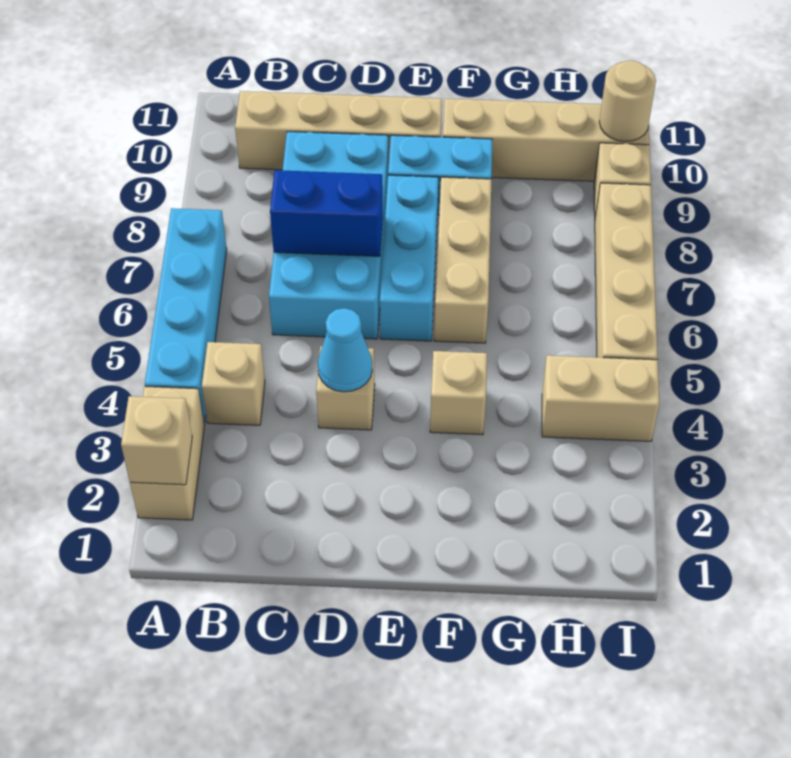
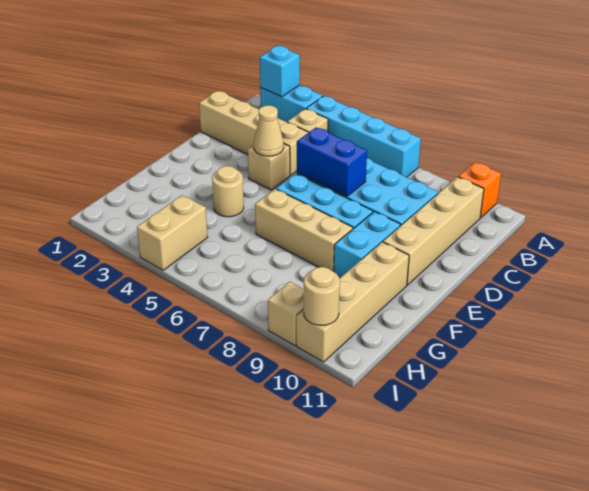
tan 1x2 brick [130,387,204,520] -> cyan 1x2 brick [260,85,323,122]
tan 1x1 brick [121,396,192,485] -> cyan 1x1 brick [260,46,300,97]
none -> orange 1x1 brick [458,162,501,218]
blue 1x2 brick [270,170,383,256] -> blue 1x2 brick turned to [297,127,367,197]
cyan 1x1 cone [318,308,372,392] -> tan 1x1 cone [254,105,284,156]
tan 1x1 brick [430,351,487,435] -> tan 1x1 round brick [212,166,244,217]
tan 1x4 brick [595,183,658,360] -> tan 1x4 brick moved to [199,91,309,175]

